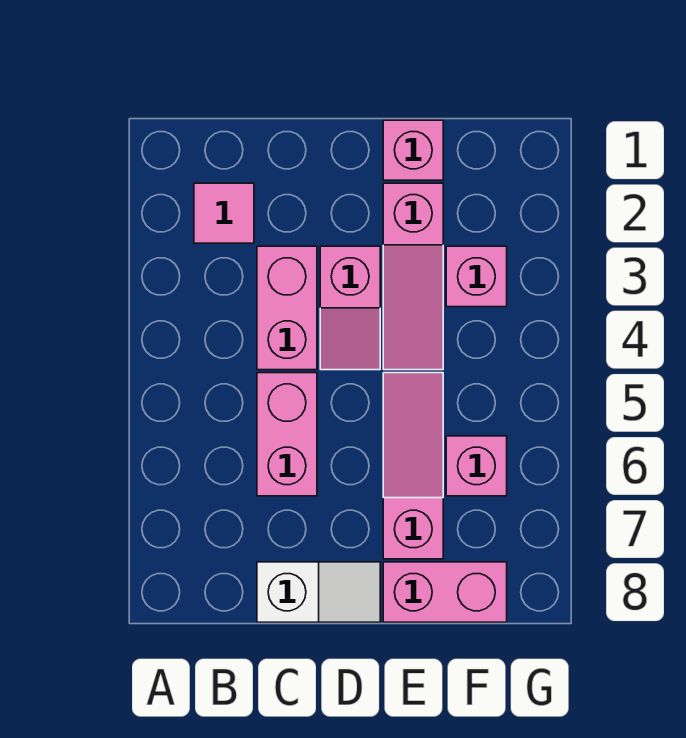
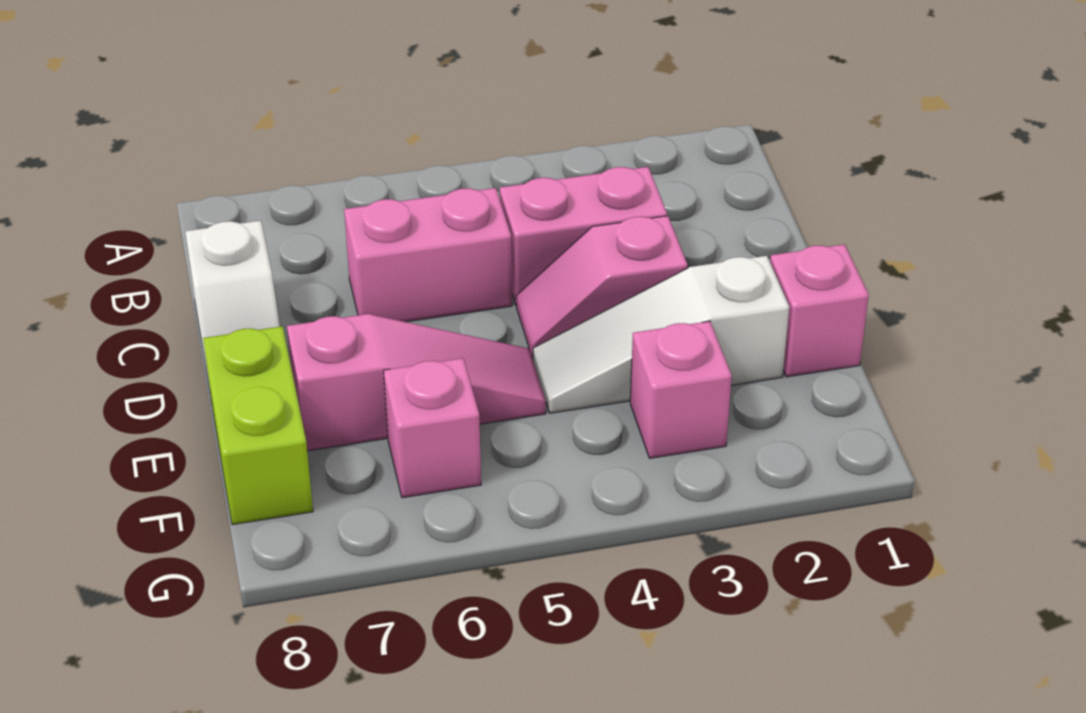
pink 1x1 tile [194,183,254,243] -> none
pink 1x3 slope [383,183,443,370] -> white 1x3 slope [533,256,789,413]
pink 1x2 brick [383,562,507,622] -> lime 1x2 brick [203,326,313,525]

